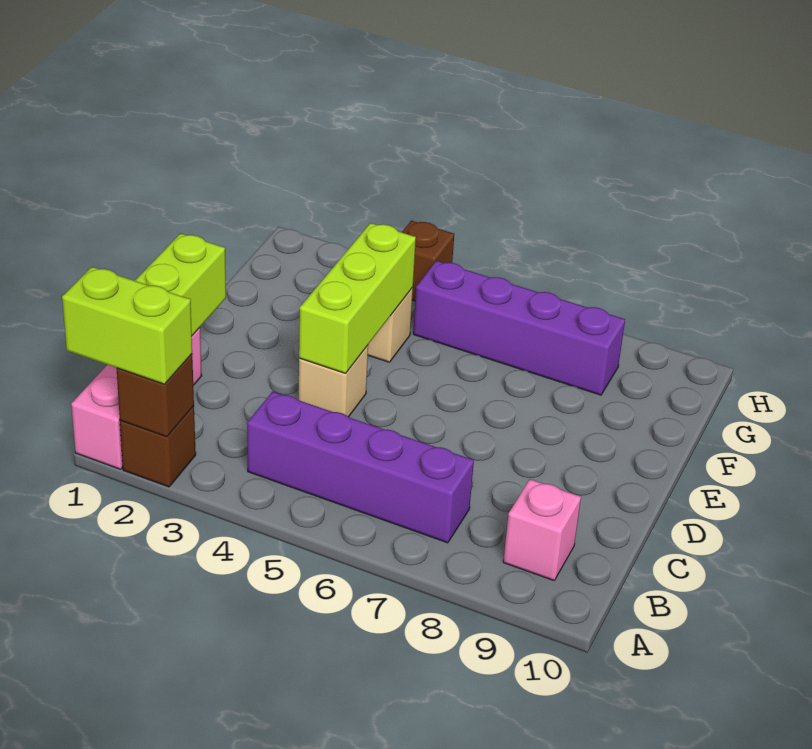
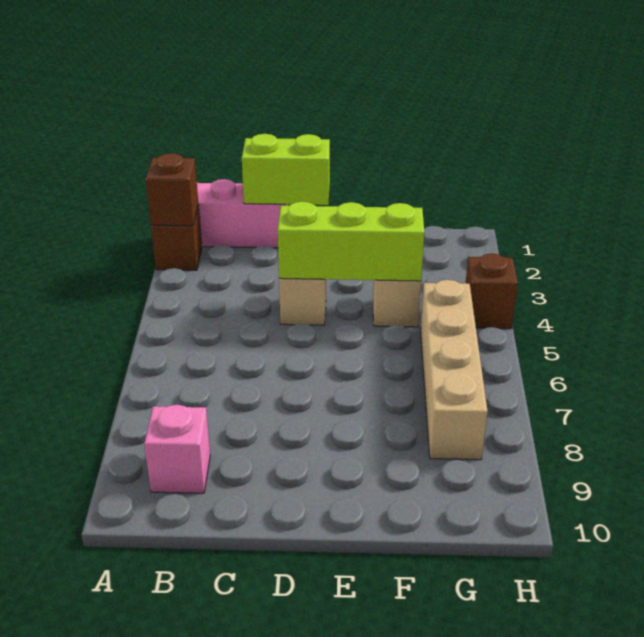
lime 1x2 brick [62,267,192,384] -> none
purple 1x4 brick [247,391,474,543] -> none
purple 1x4 brick [413,261,625,395] -> tan 1x4 brick [420,280,488,460]

